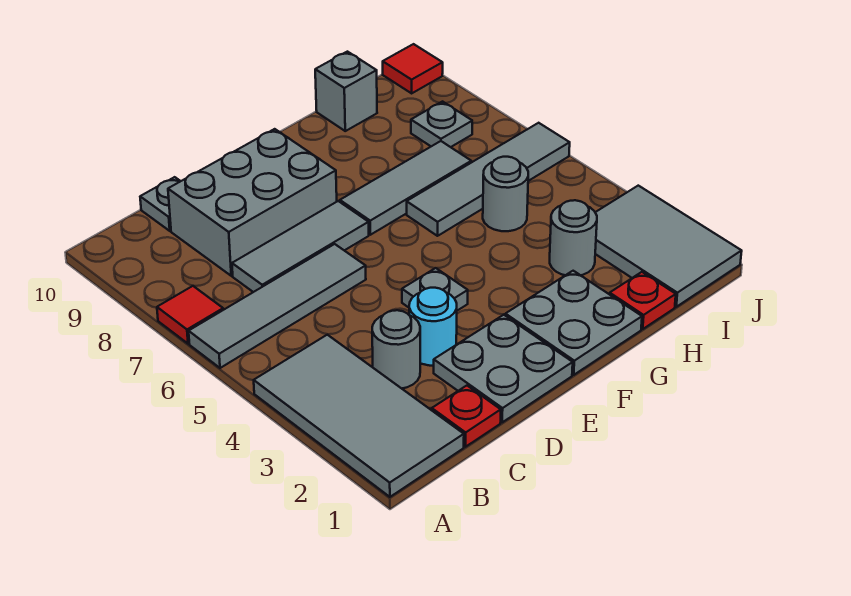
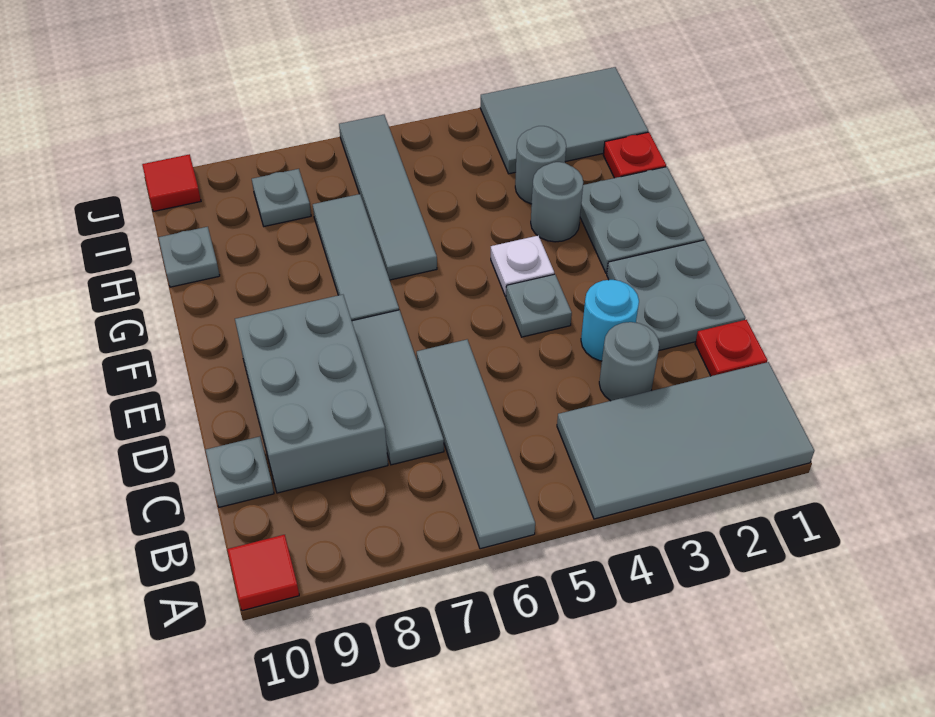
red 1x1 tile [157,286,223,344] -> red 1x1 tile moved to [227,535,299,611]
none -> white 1x1 plate [491,236,554,296]
grey 1x1 round brick [483,157,528,231] -> grey 1x1 round brick moved to [531,162,583,242]
grey 1x1 brick [315,52,377,131] -> grey 1x1 plate [158,227,220,287]

